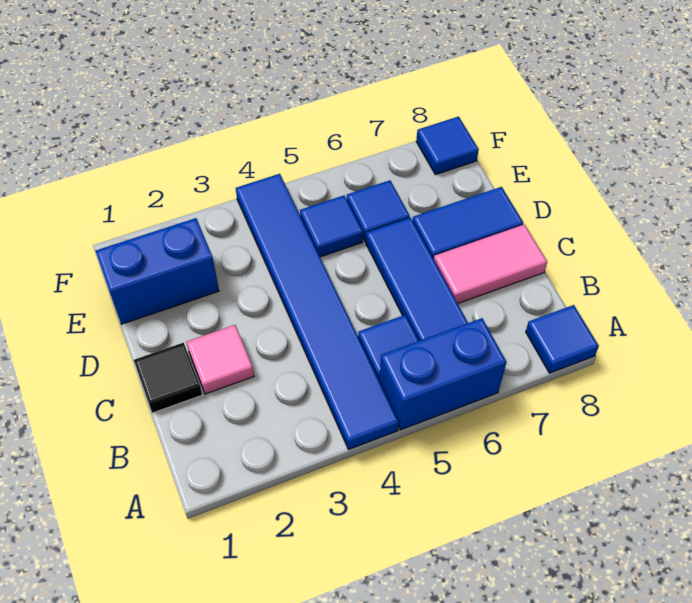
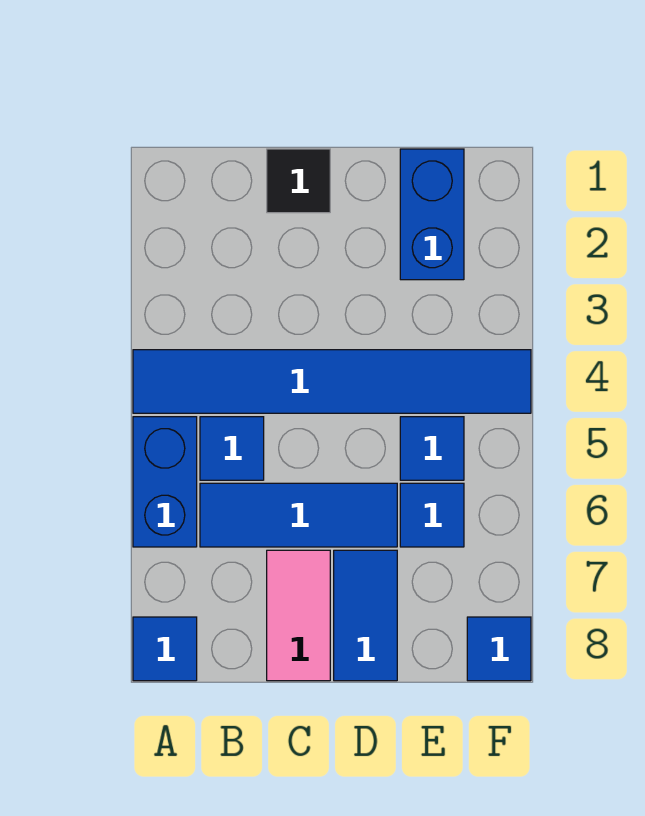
pink 1x1 tile [186,325,254,394] -> none

